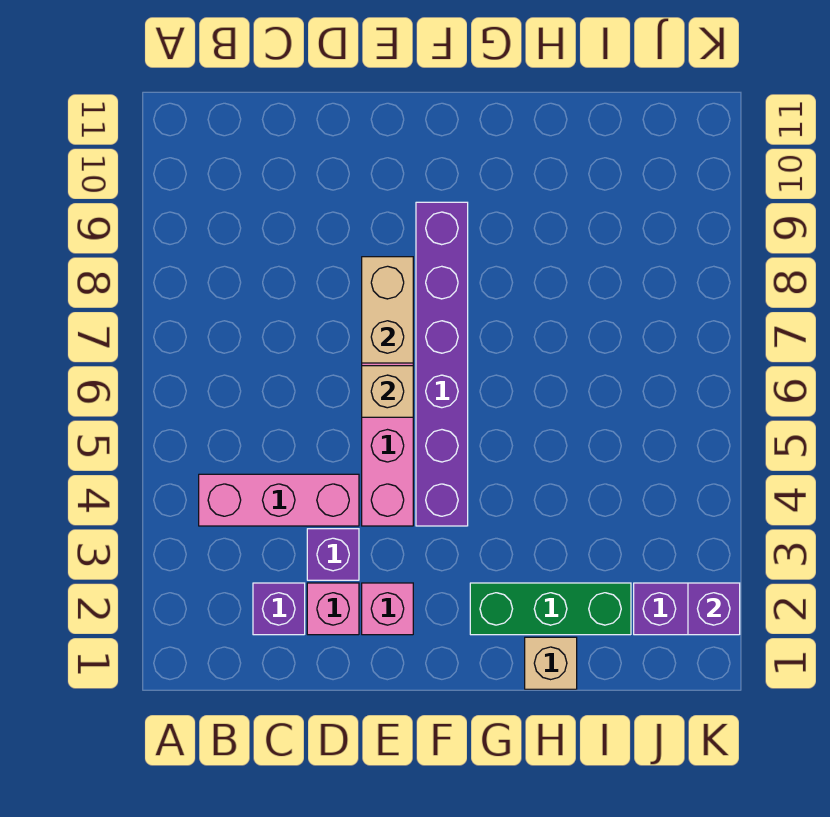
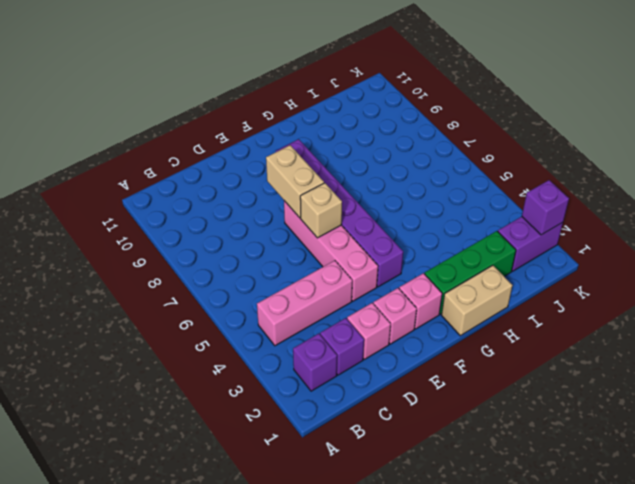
purple 1x1 brick [307,529,359,580] -> purple 1x1 brick moved to [293,334,337,391]
none -> pink 1x1 brick [399,273,442,329]
tan 1x1 brick [525,637,577,689] -> tan 1x2 brick [441,265,513,336]

